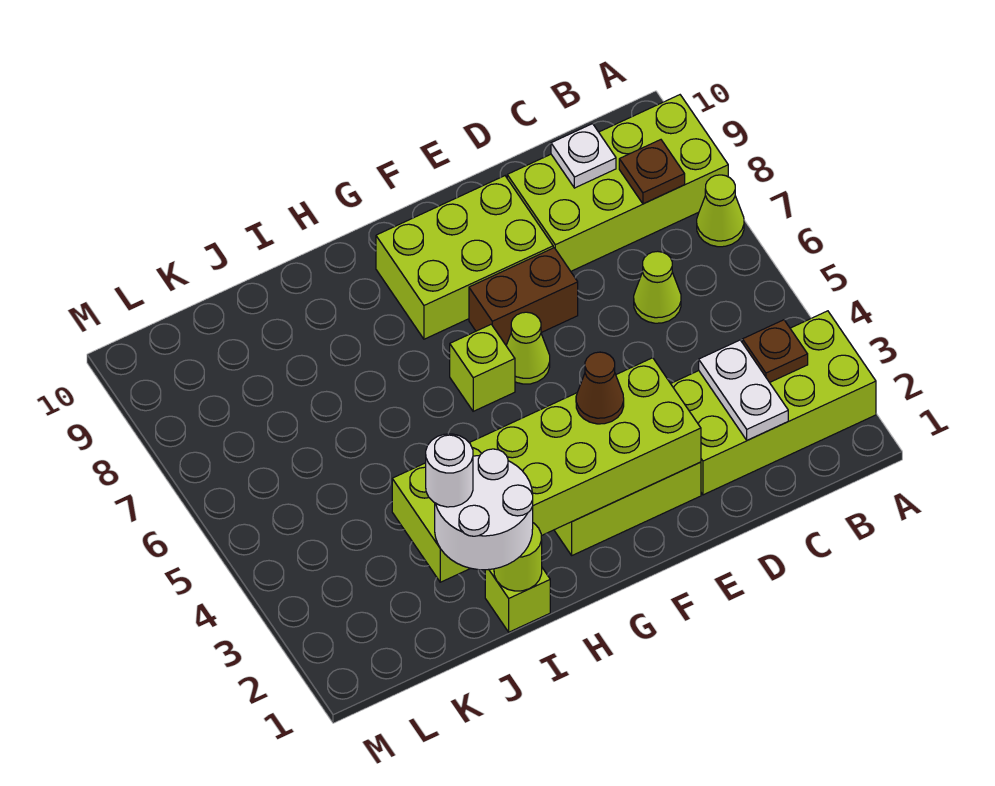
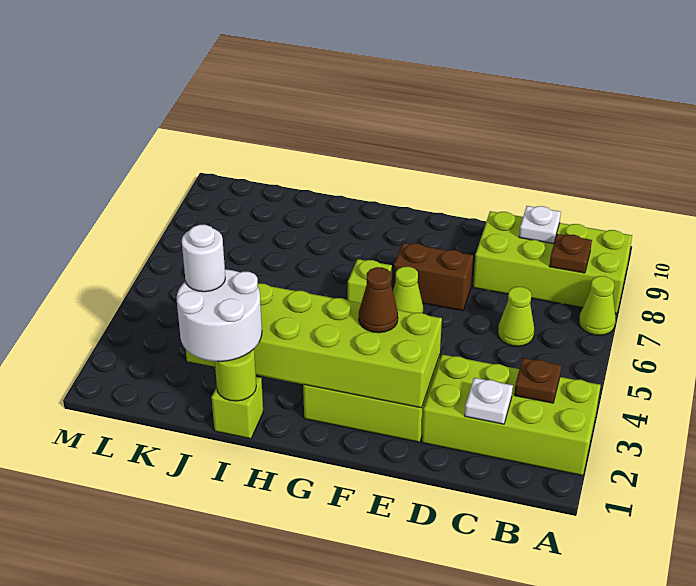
white 1x2 plate [699,340,788,440] -> white 1x1 plate [465,378,513,424]
lime 2x3 brick [376,176,553,339] -> none

